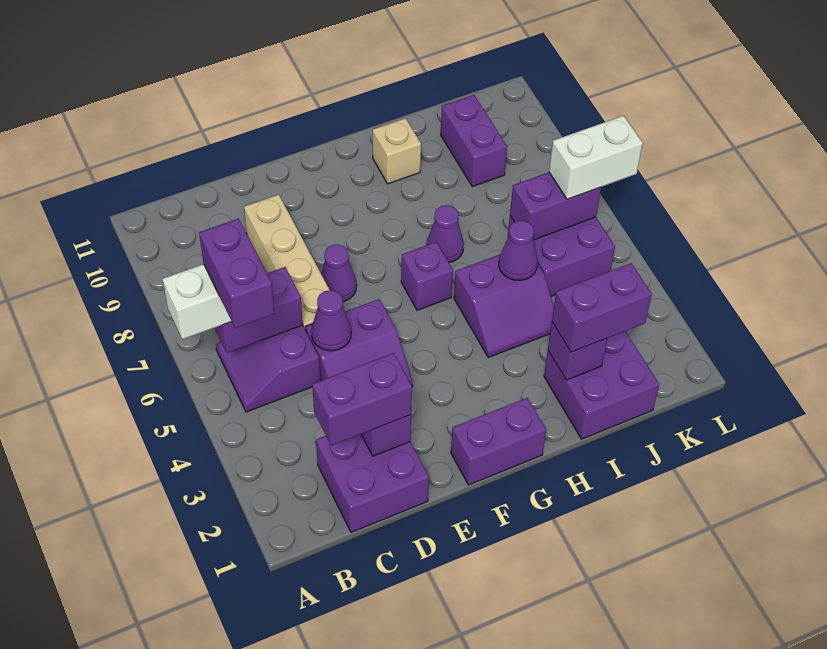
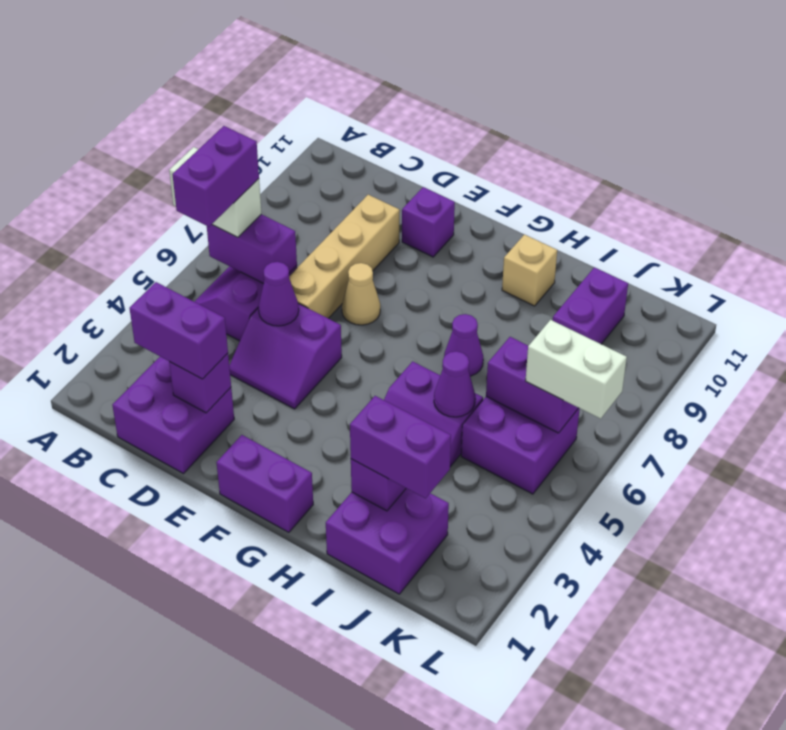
purple 1x1 cone [321,244,357,302] -> tan 1x1 cone [342,263,380,325]
purple 1x1 brick [401,242,453,310] -> purple 1x1 brick moved to [402,187,455,257]

